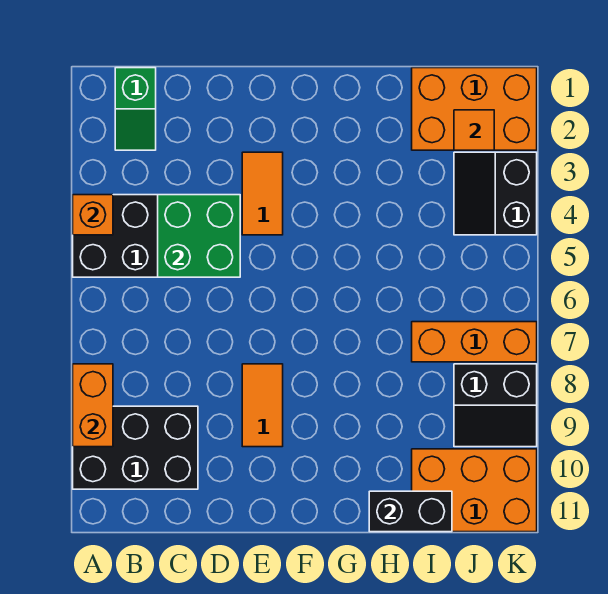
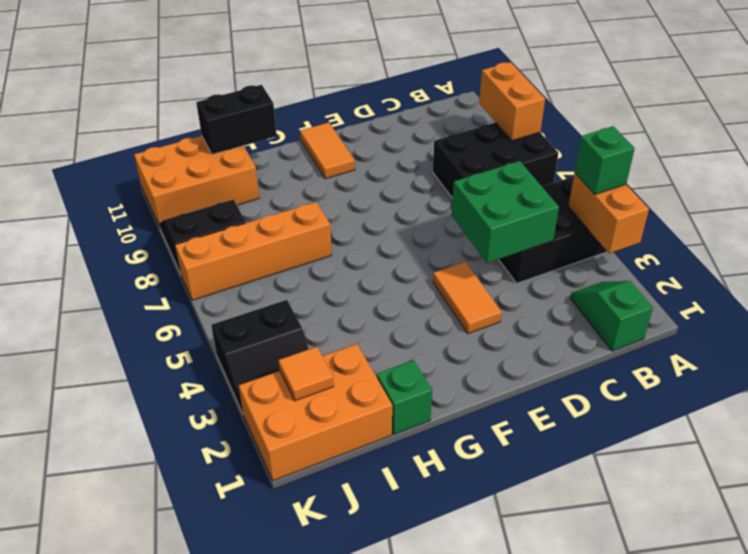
orange 1x1 brick [73,195,113,235] -> orange 1x2 brick [568,173,649,253]
none -> green 1x1 brick [575,126,635,194]
black 2x3 brick [73,406,198,489] -> black 2x3 brick moved to [433,122,558,198]
orange 1x2 tile [242,364,283,447] -> orange 1x2 tile moved to [300,122,355,179]
none -> green 1x1 brick [377,360,432,434]
orange 1x3 brick [412,322,537,362] -> orange 1x4 brick [175,202,332,300]
black 2x2 slope [454,152,537,235] -> black 2x2 slope turned to [211,300,309,413]

